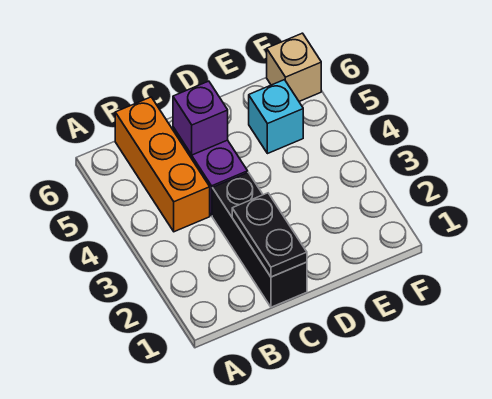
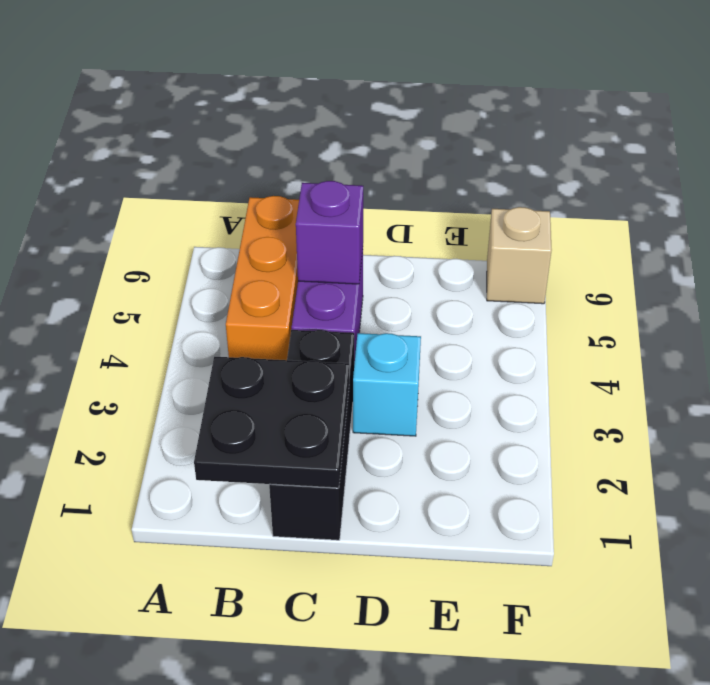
black 1x2 plate [232,193,307,277] -> black 2x2 plate [194,357,349,488]
cyan 1x1 brick [249,80,303,154] -> cyan 1x1 brick moved to [353,333,421,436]

